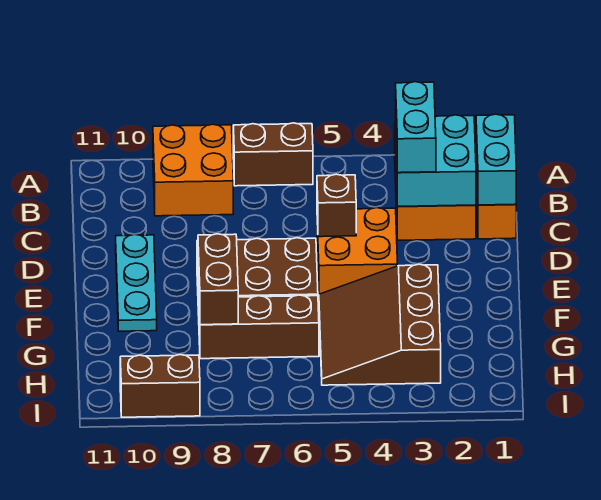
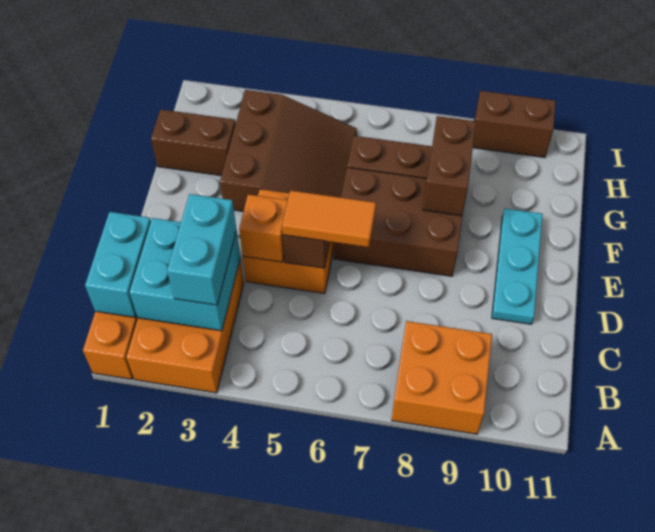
brown 1x2 brick [233,123,313,186] -> brown 1x2 brick moved to [151,109,236,176]
none -> orange 1x1 brick [239,194,288,262]
none -> orange 1x2 tile [282,190,376,247]

